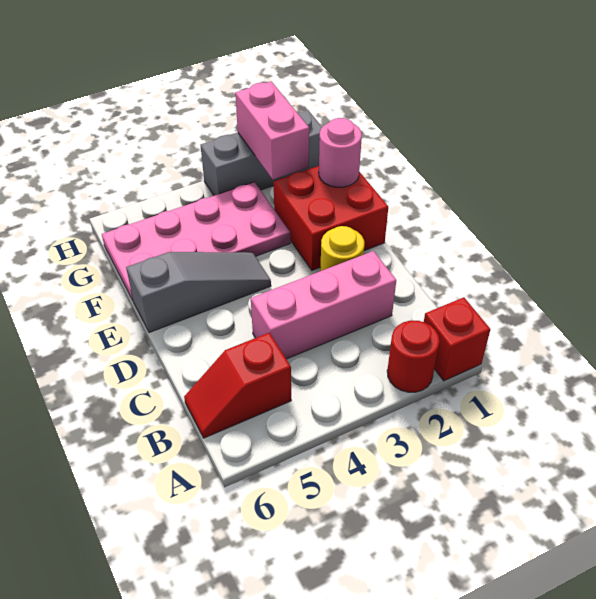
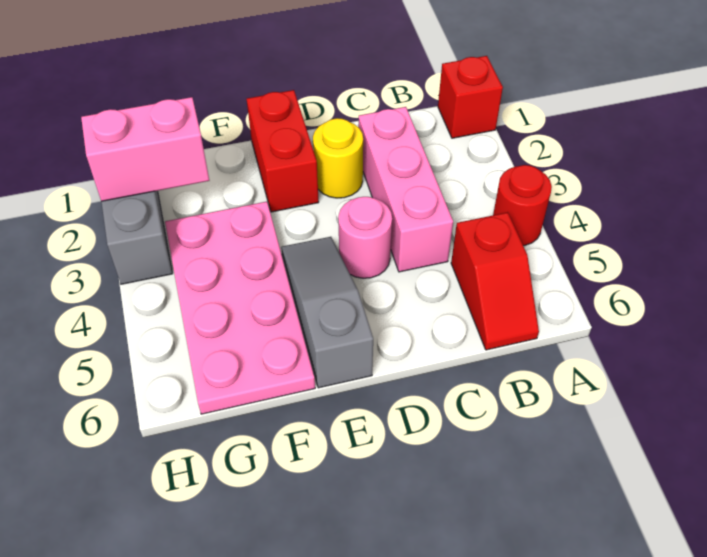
red 1x1 round brick [387,321,440,392] -> red 1x1 round brick moved to [493,165,552,246]
red 2x2 brick [274,166,388,270] -> red 1x2 brick [247,90,319,212]
pink 1x1 round brick [319,118,362,187] -> pink 1x1 round brick moved to [338,197,392,278]

